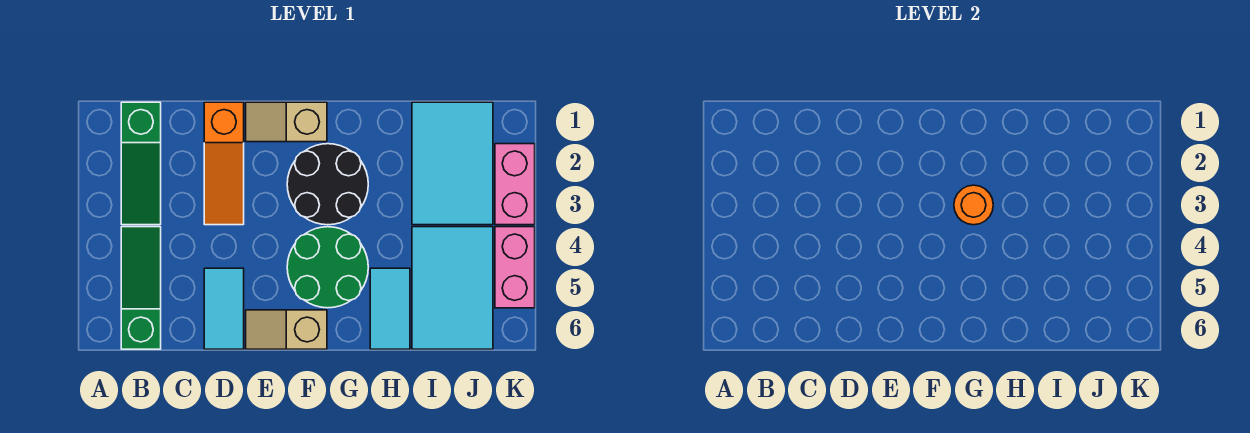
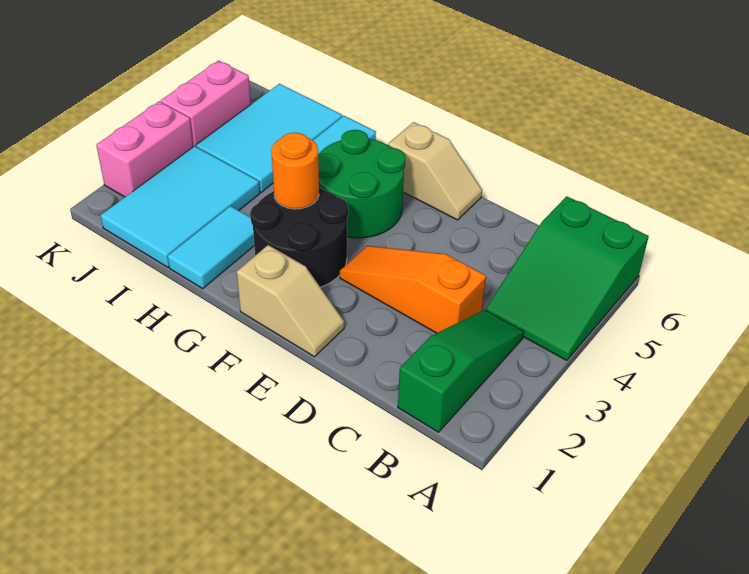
green 1x3 slope [121,227,161,349] -> green 2x3 slope [485,196,649,361]
orange 1x3 slope [204,102,244,225] -> orange 1x3 slope turned to [340,246,486,333]
cyan 1x2 tile [204,268,244,349] -> cyan 1x2 tile moved to [168,206,254,289]

